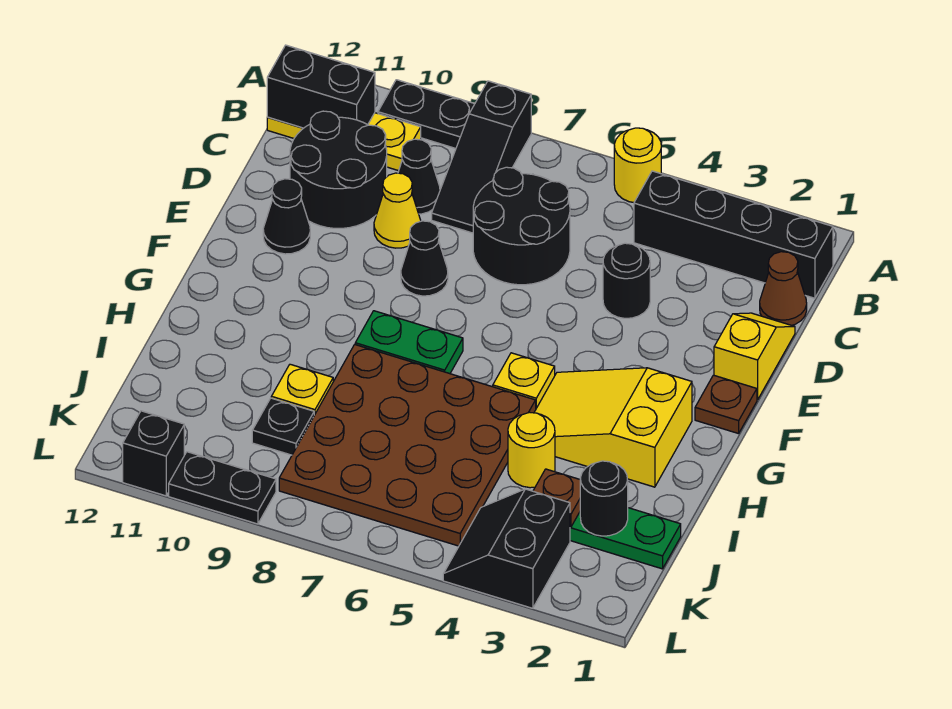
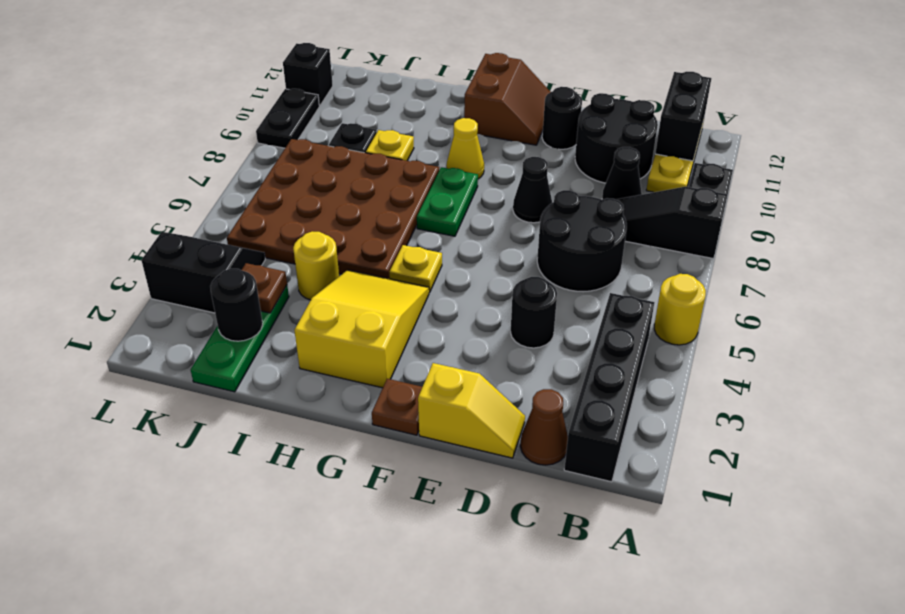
yellow 1x1 cone [374,173,421,248] -> yellow 1x1 cone moved to [446,118,484,179]
black 1x1 cone [263,179,310,254] -> black 1x1 round brick [542,87,582,149]
none -> brown 2x2 slope [464,53,550,145]

